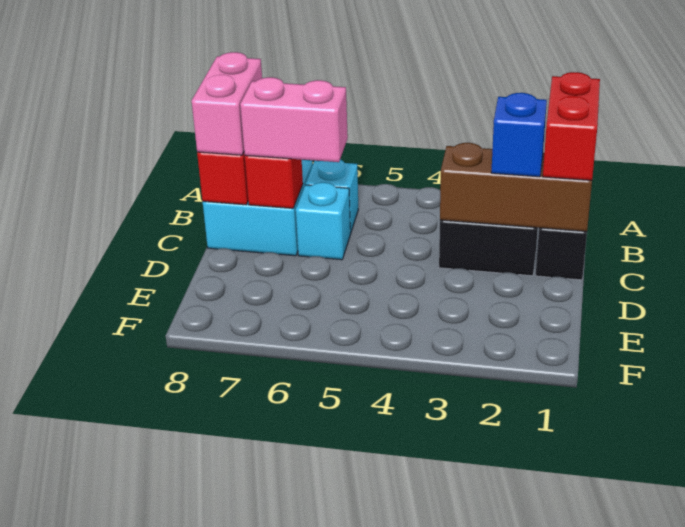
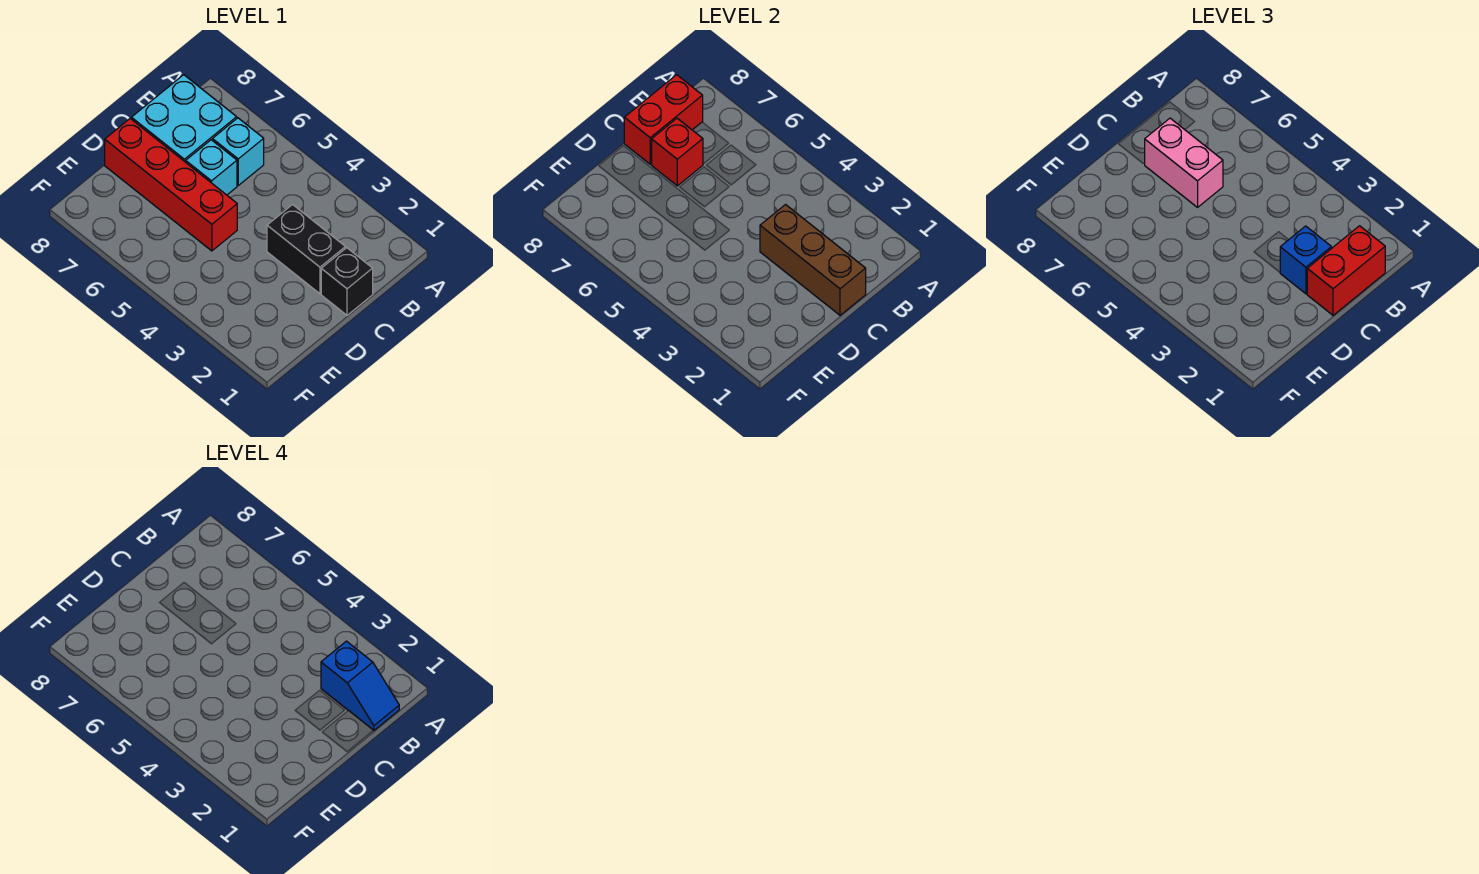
none -> blue 1x2 slope [321,641,399,730]
pink 1x2 brick [192,52,262,155] -> none
none -> red 1x4 brick [105,119,237,251]

